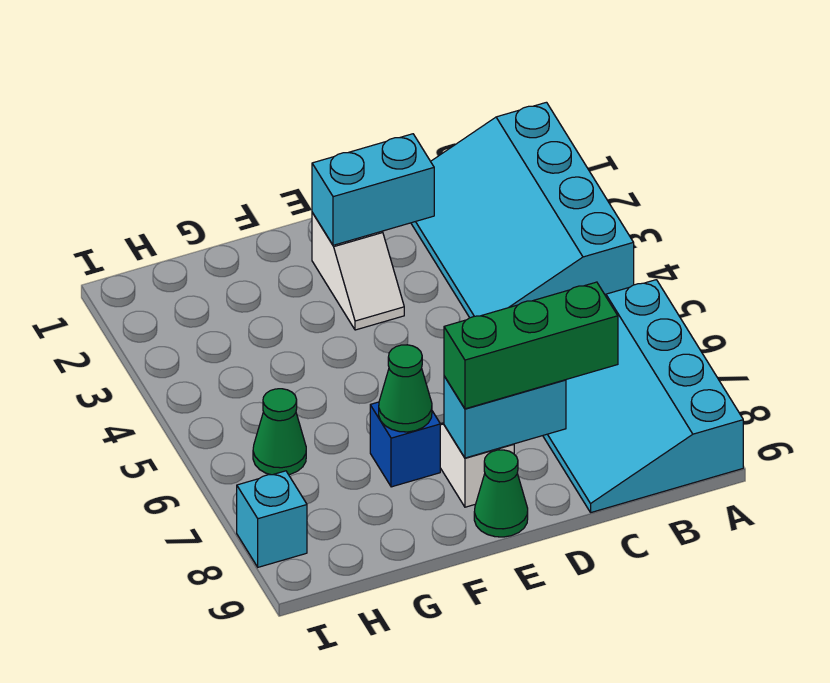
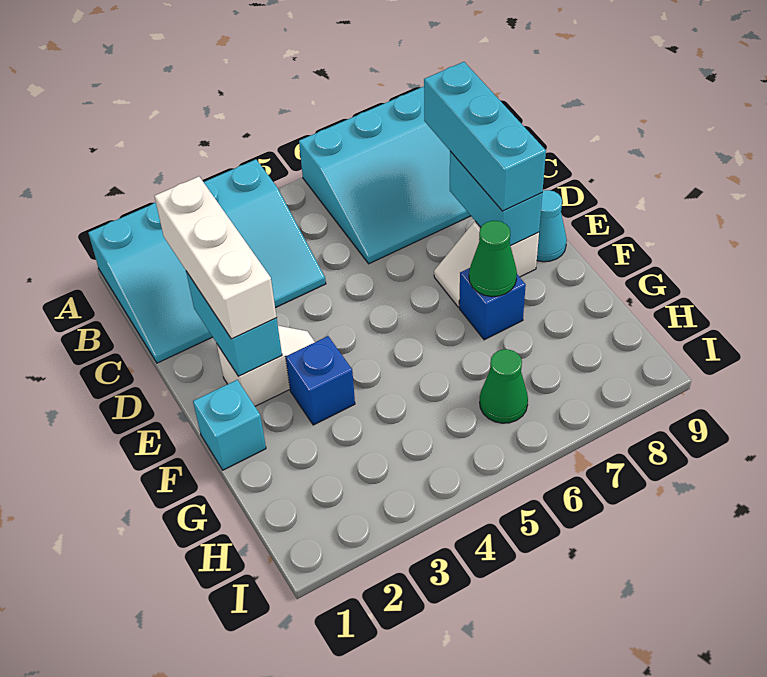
none -> white 1x3 brick [155,177,277,339]
green 1x3 brick [444,282,618,409] -> cyan 1x3 brick [424,62,546,211]
green 1x1 cone [474,450,528,537] -> cyan 1x1 cone [537,190,567,262]
none -> blue 1x1 brick [286,336,355,425]
cyan 1x1 brick [237,471,307,567] -> cyan 1x1 brick moved to [193,380,266,470]

